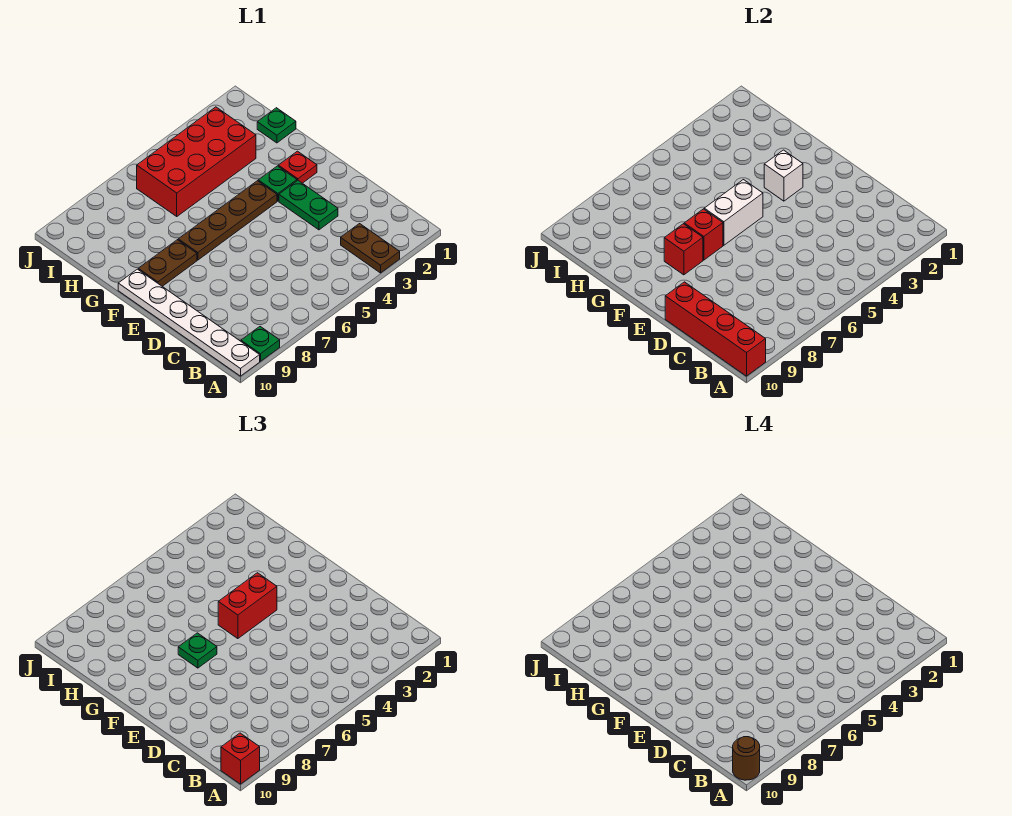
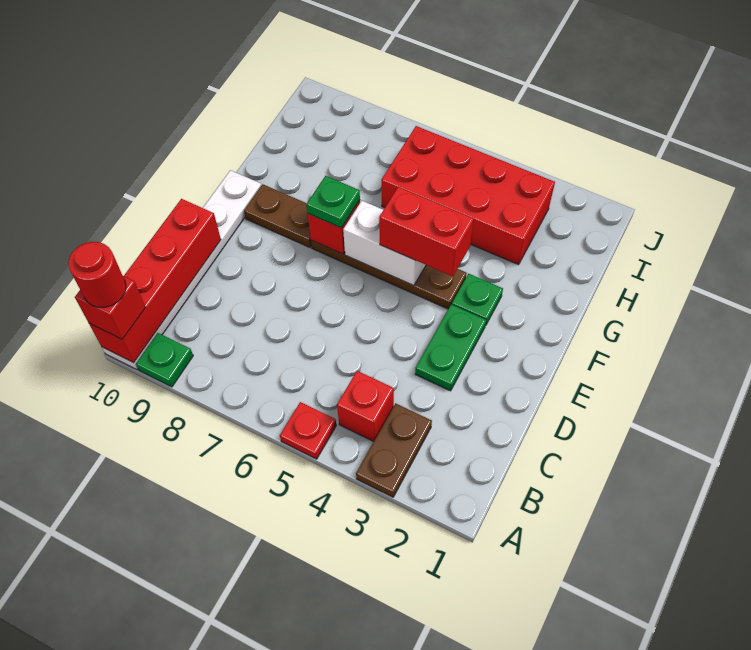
brown 1x1 round brick [733,737,760,780] -> red 1x1 round brick [68,242,126,307]
red 1x1 plate [278,151,317,183] -> red 1x1 plate moved to [280,402,336,459]
white 1x1 brick [764,150,803,201] -> none
red 1x1 brick [664,224,703,275] -> red 1x1 brick moved to [337,371,394,442]
green 1x1 plate [257,108,296,143] -> none

